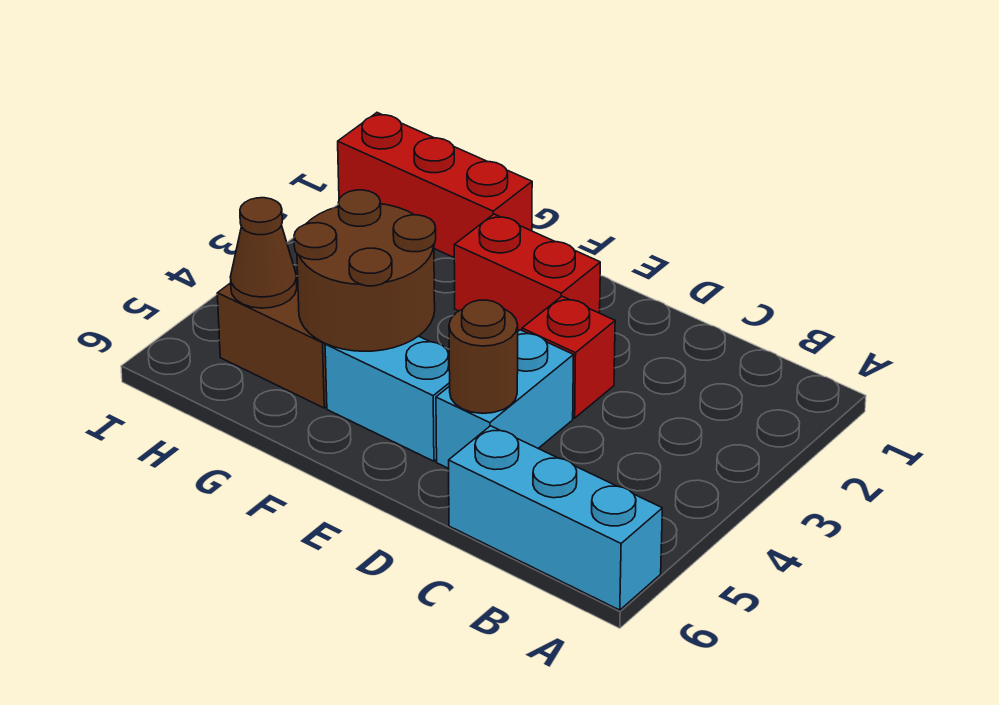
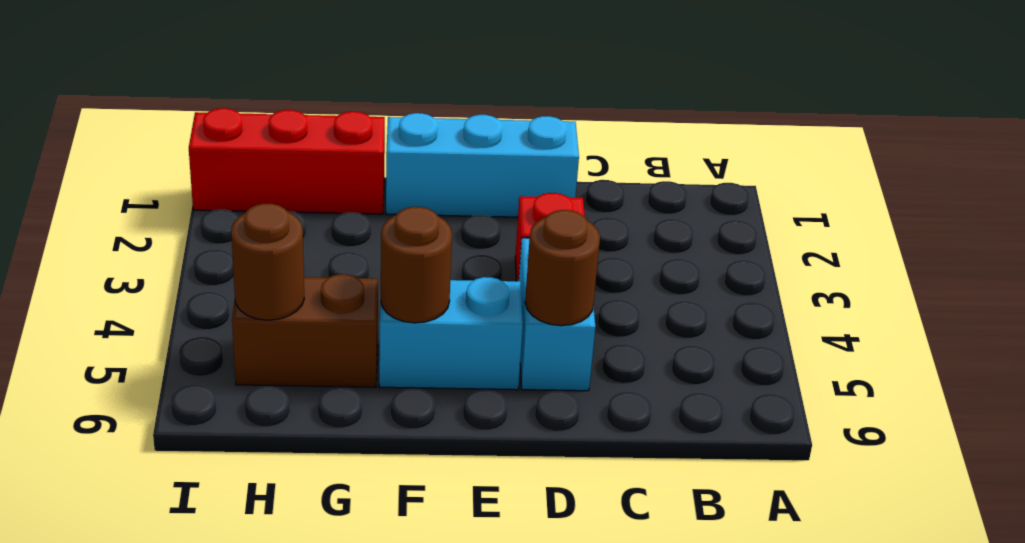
cyan 1x3 brick [449,426,662,610] -> cyan 1x3 brick moved to [386,113,579,217]
red 1x2 brick [454,214,600,331] -> none
brown 2x2 round brick [294,190,436,351] -> brown 1x1 round brick [381,207,452,323]
brown 1x1 cone [231,198,297,308] -> brown 1x1 round brick [231,204,304,320]

